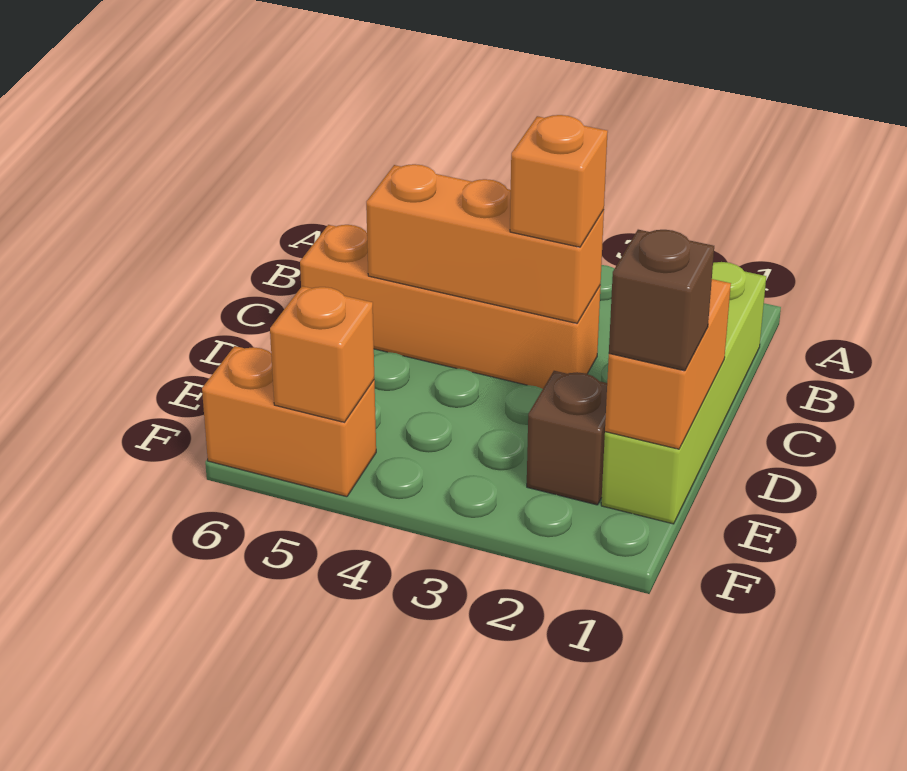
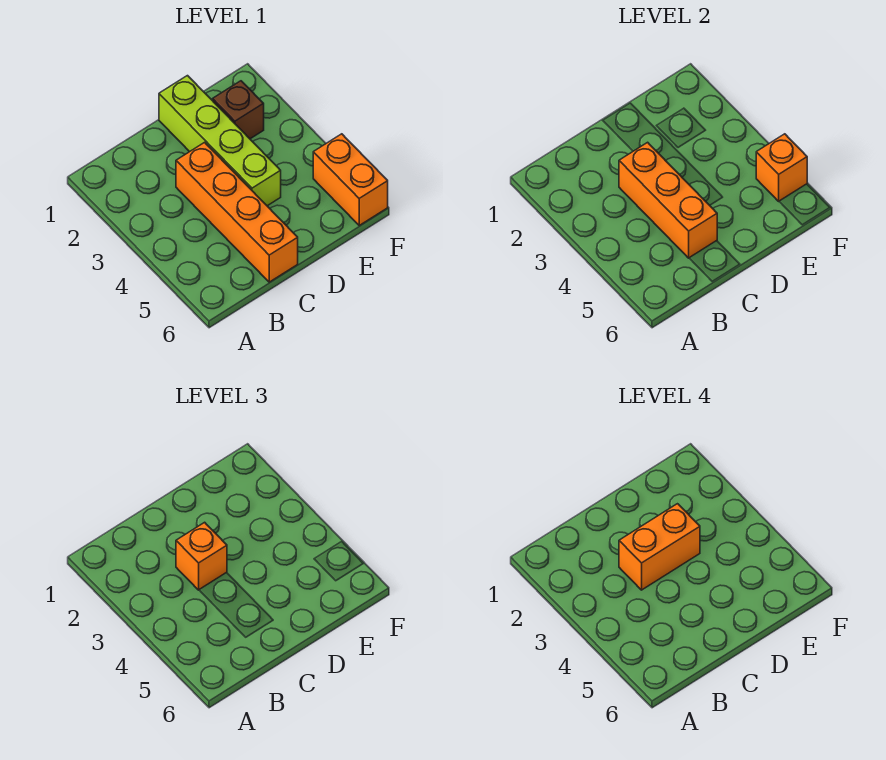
lime 1x4 brick [601,262,766,524] -> lime 1x4 brick turned to [159,76,281,206]
orange 1x2 brick [605,279,731,449] -> orange 1x2 brick moved to [619,504,700,590]
brown 1x1 brick [609,230,714,371] -> none

